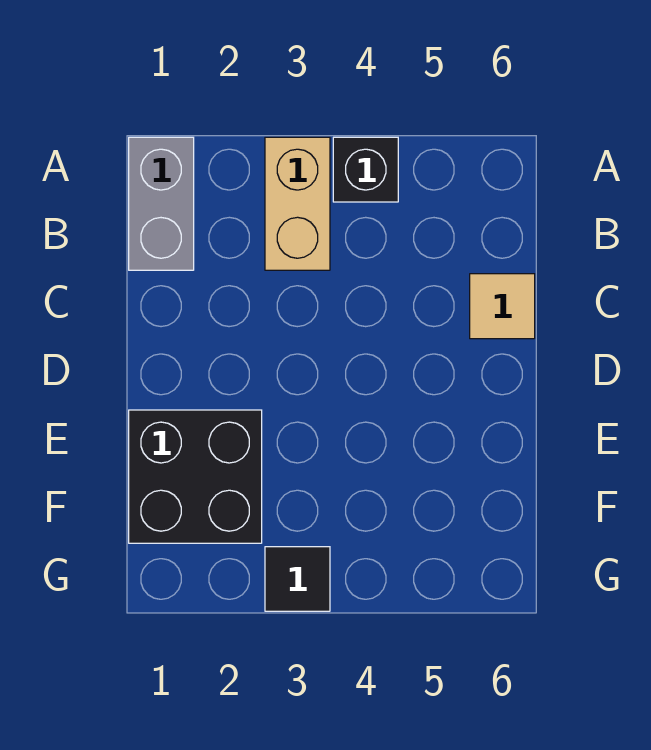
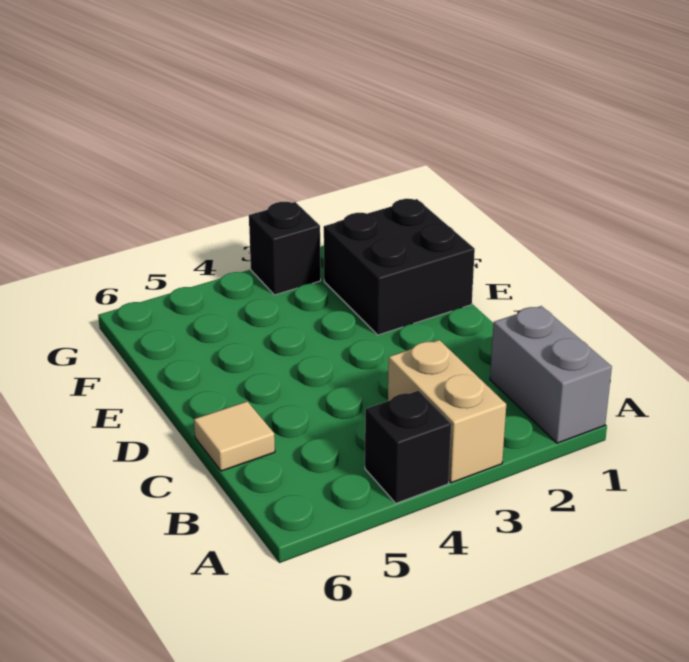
black 1x1 tile [265,547,330,611] -> black 1x1 brick [249,202,321,295]

